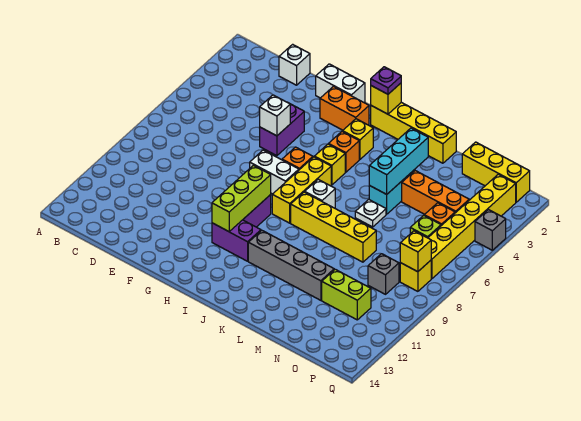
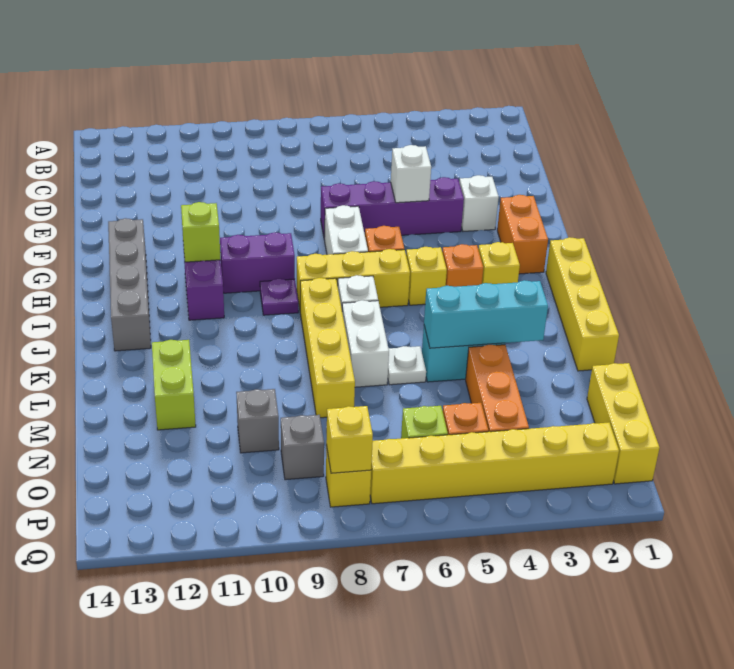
white 1x1 brick [279,44,310,85] -> white 1x1 brick moved to [459,175,499,231]
white 1x2 brick [316,64,365,103] -> white 1x2 brick moved to [342,300,389,387]
purple 1x2 brick [260,103,304,156] -> purple 1x4 brick [321,177,464,240]
lime 1x3 brick [212,165,271,232] -> lime 1x1 brick [181,202,220,262]
yellow 1x1 brick [371,83,401,114] -> none
purple 1x1 plate [371,67,401,94] -> purple 1x1 plate moved to [260,279,298,315]
grey 1x4 brick [248,230,334,300] -> grey 1x4 brick moved to [108,218,151,351]
lime 1x2 brick [322,269,371,320] -> lime 1x2 brick moved to [152,340,196,430]
grey 1x1 brick [475,210,506,250] -> grey 1x1 brick moved to [236,389,279,453]

